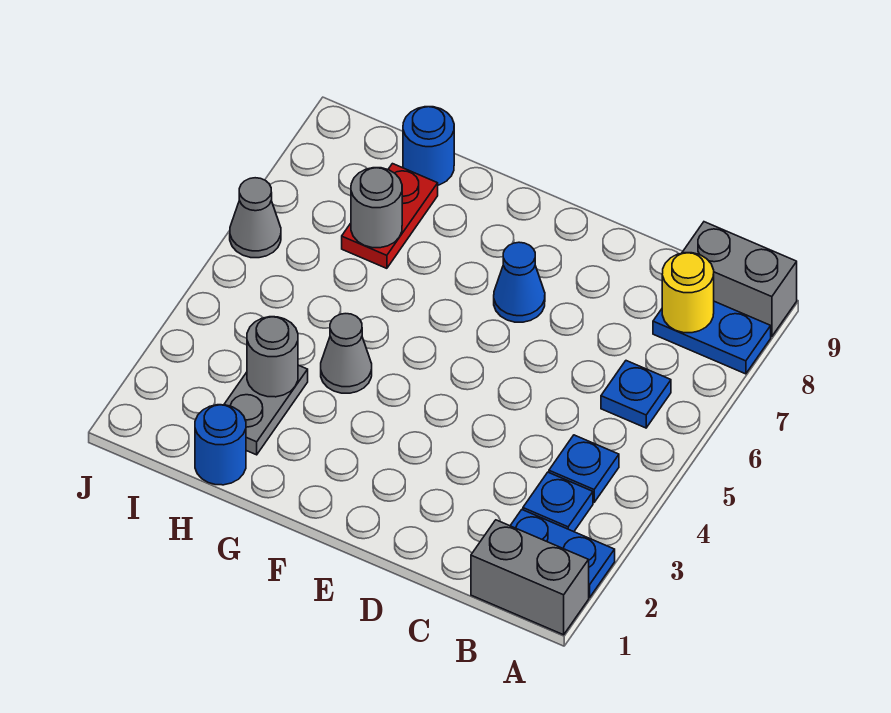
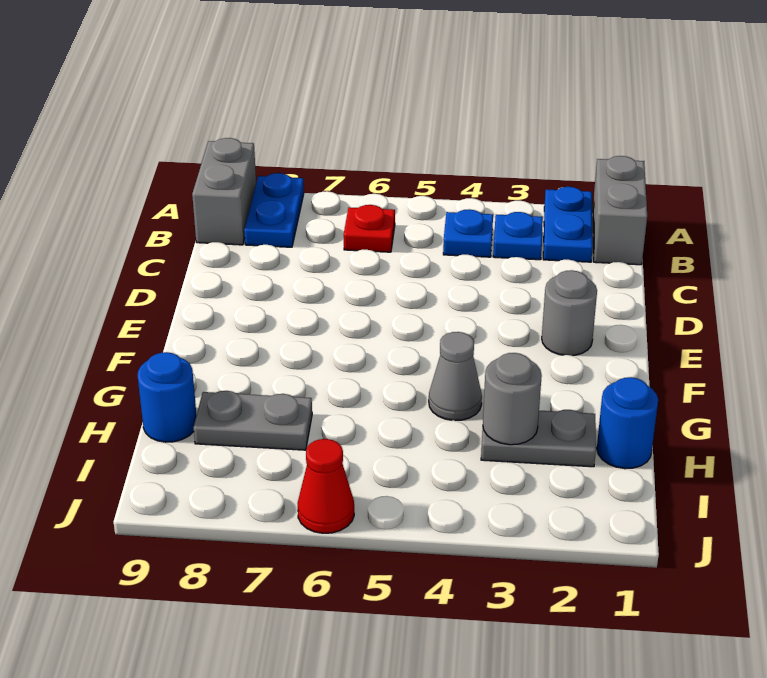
blue 1x1 plate [601,361,671,428] -> red 1x1 plate [344,205,395,252]
yellow 1x1 round brick [662,253,714,333] -> none
blue 1x1 cone [494,242,545,322] -> none
red 1x2 plate [342,164,438,268] -> grey 1x2 plate [194,391,312,450]
grey 1x1 round brick [351,168,402,248] -> grey 1x1 round brick moved to [542,270,597,356]
grey 1x1 cone [230,178,281,258] -> red 1x1 cone [298,439,354,533]

